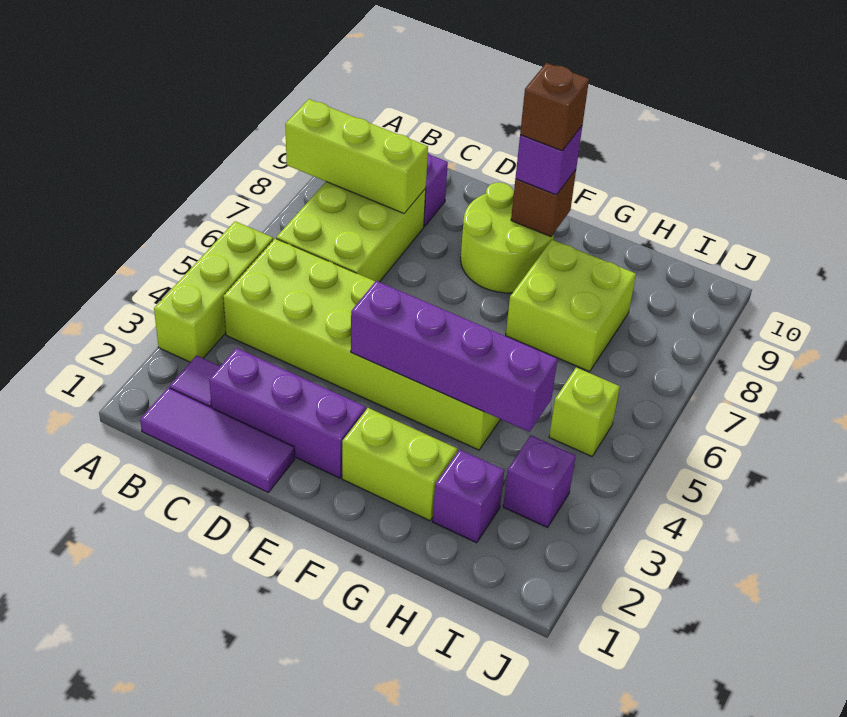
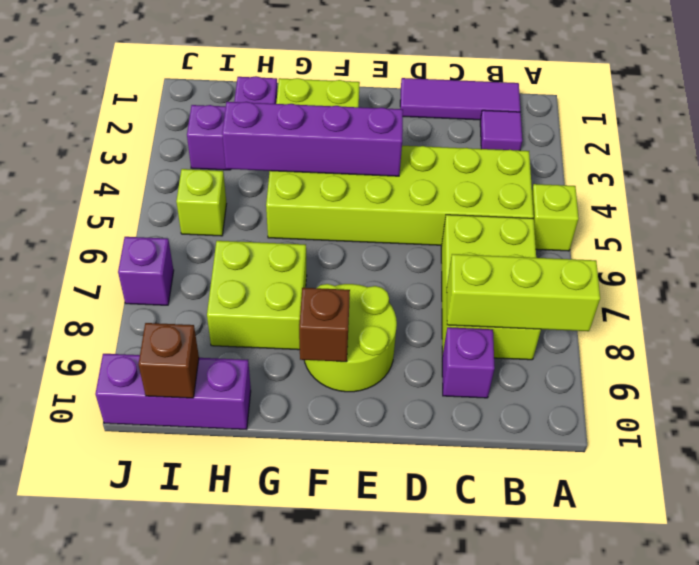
lime 1x3 brick [154,221,273,362] -> lime 1x1 brick [532,184,579,251]
purple 1x3 brick [209,348,366,478] -> purple 1x3 brick moved to [95,354,251,429]
purple 1x1 brick [515,126,582,195] -> purple 1x1 brick moved to [118,237,174,305]
brown 1x1 brick [520,63,589,151] -> brown 1x1 brick moved to [138,323,199,398]

